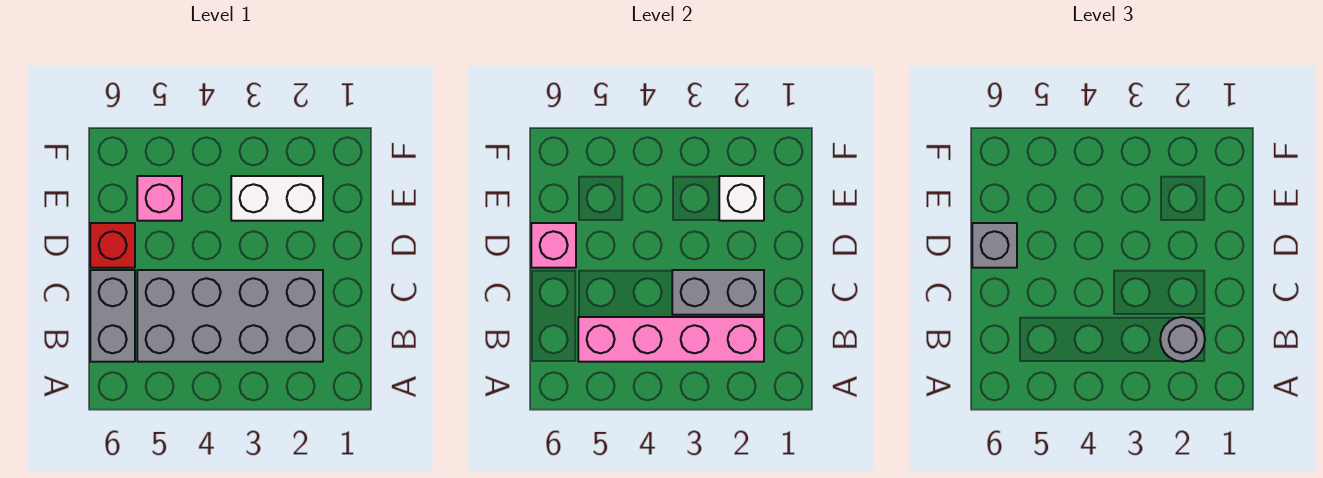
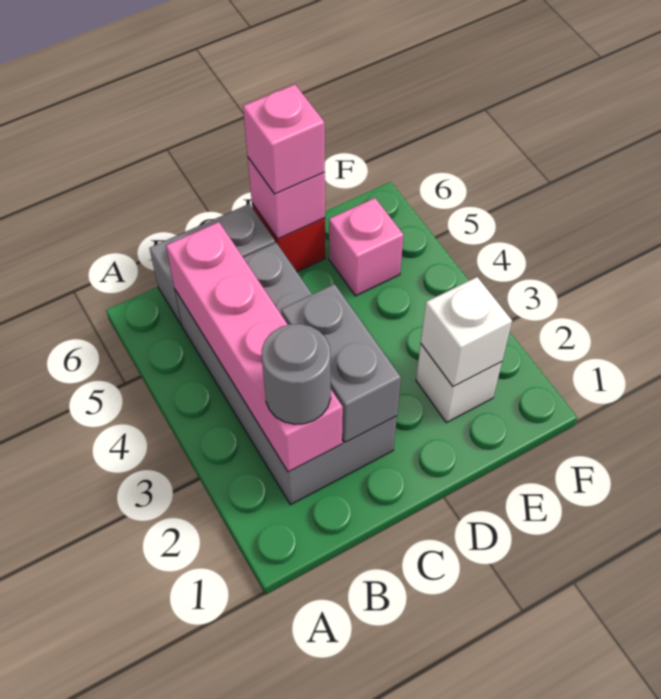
grey 1x1 brick [972,223,1017,268] -> pink 1x1 brick [243,84,325,194]
white 1x2 brick [231,176,323,221] -> white 1x1 brick [416,344,502,422]

